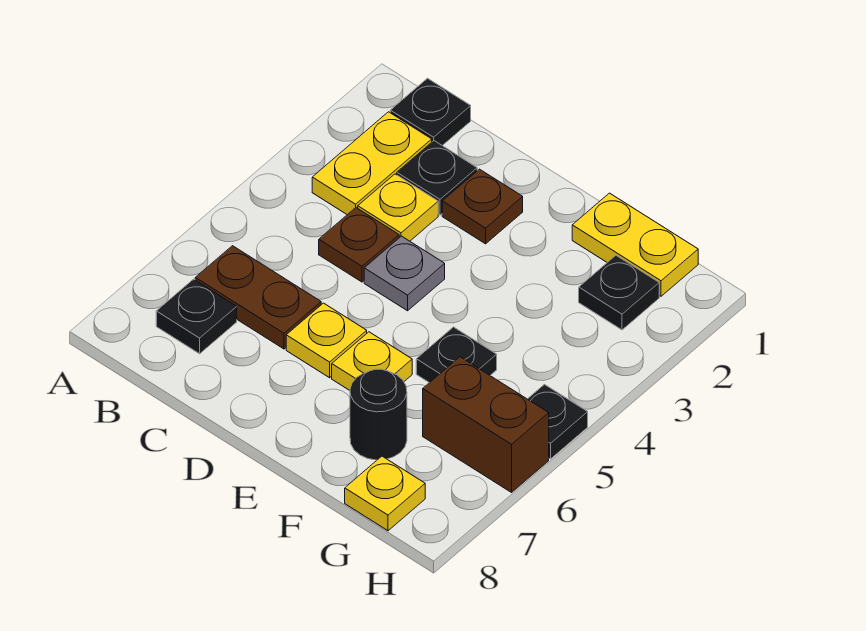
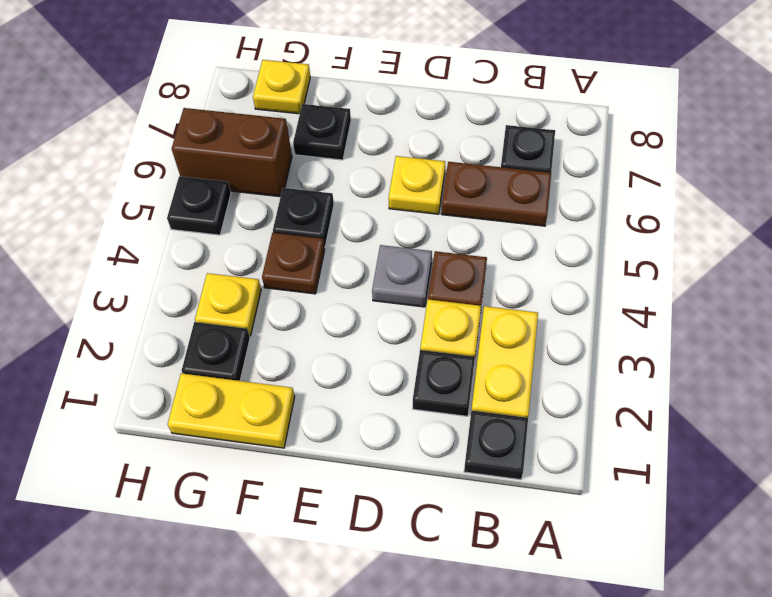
brown 1x1 plate [442,169,523,244] -> brown 1x1 plate moved to [262,233,325,294]
yellow 1x1 plate [332,332,412,390] -> yellow 1x1 plate moved to [195,273,261,336]
black 1x1 round brick [350,369,407,460] -> black 1x1 plate [293,104,351,160]

